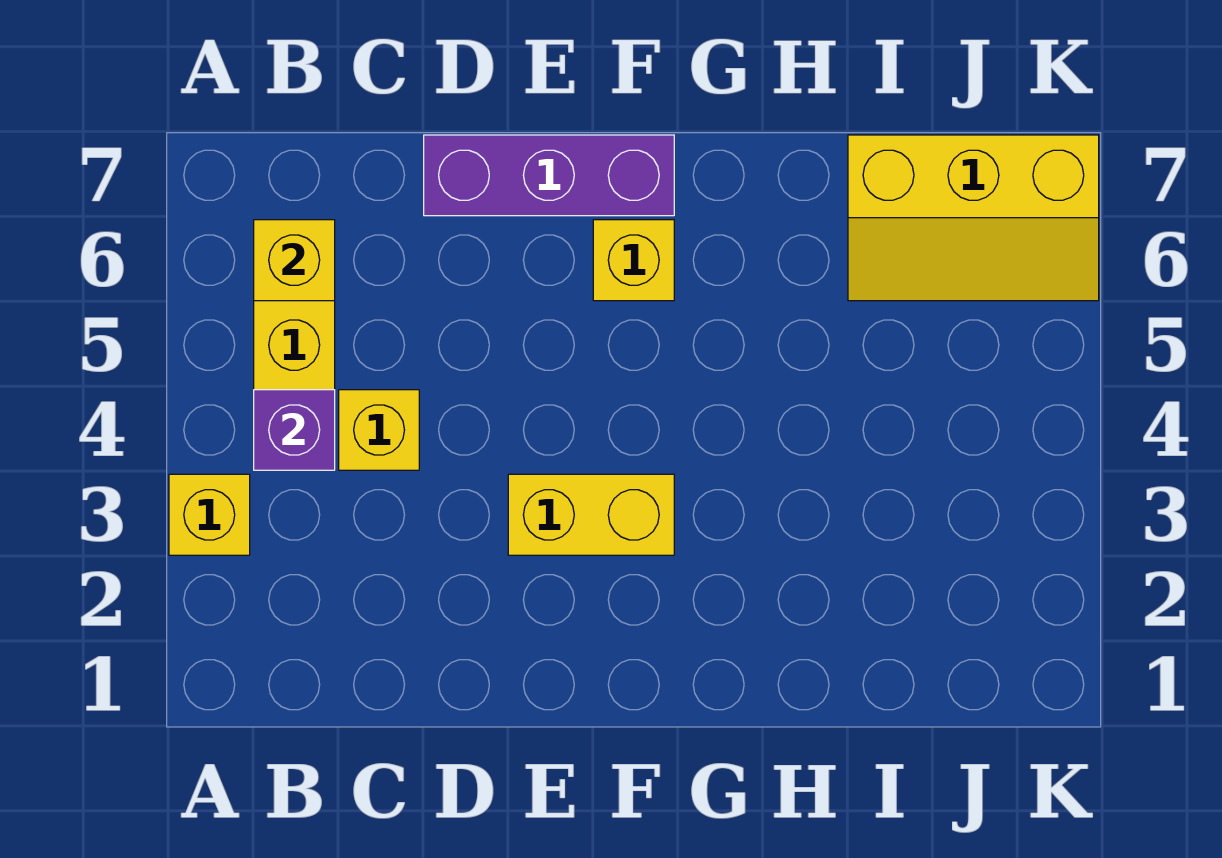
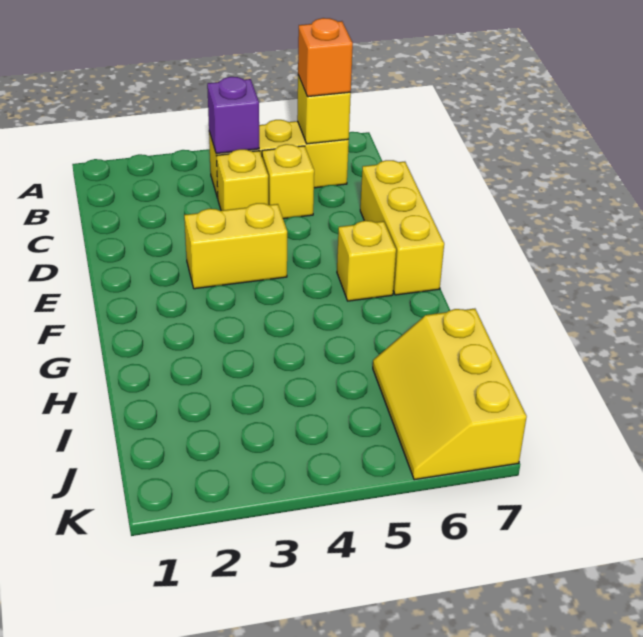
yellow 1x1 brick [169,474,250,555] -> yellow 1x1 brick moved to [262,144,314,219]
none -> orange 1x1 brick [298,18,353,97]
purple 1x3 brick [424,135,674,216] -> yellow 1x3 brick [360,160,444,295]
yellow 1x2 brick [508,474,674,555] -> yellow 1x2 brick turned to [184,203,287,289]

